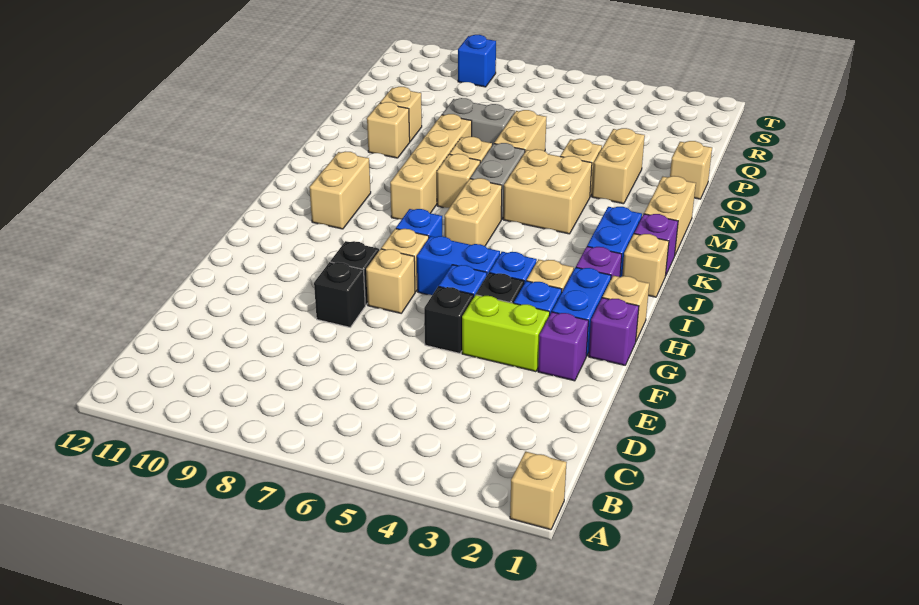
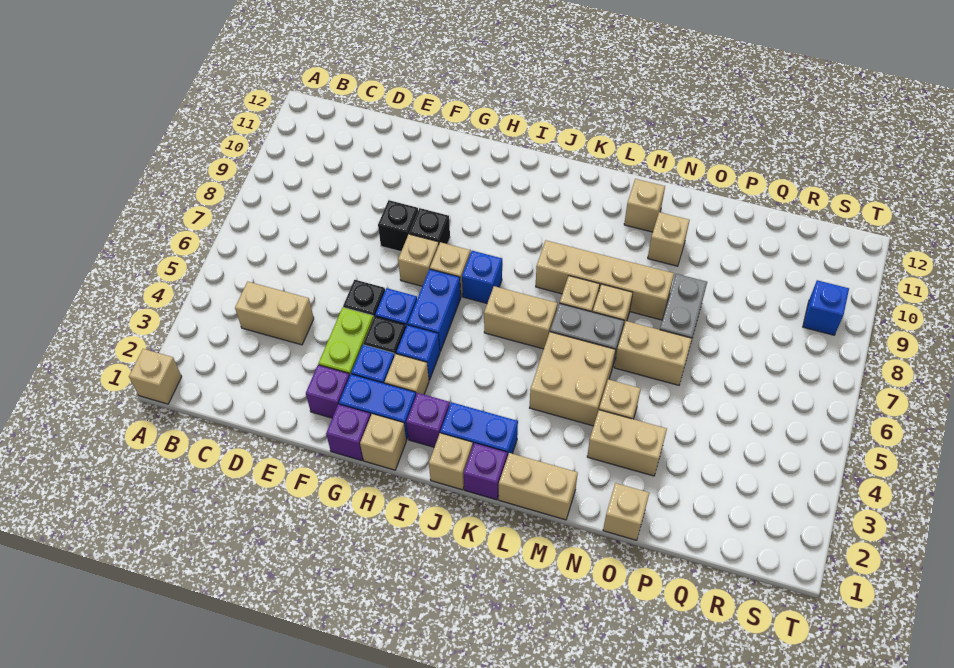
tan 1x2 brick [309,152,371,229] -> tan 1x2 brick moved to [235,282,314,345]
tan 1x1 brick [380,87,422,141] -> tan 1x1 brick moved to [624,179,665,232]

